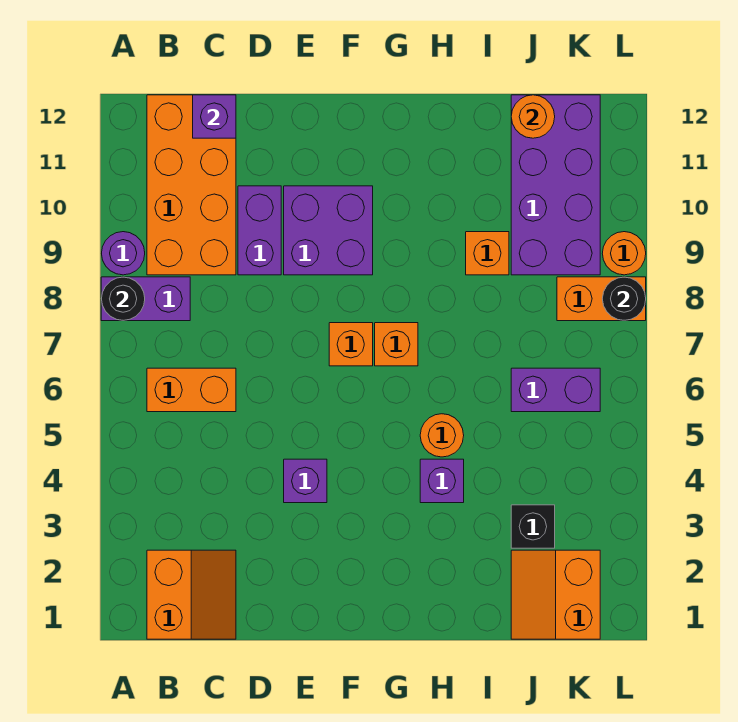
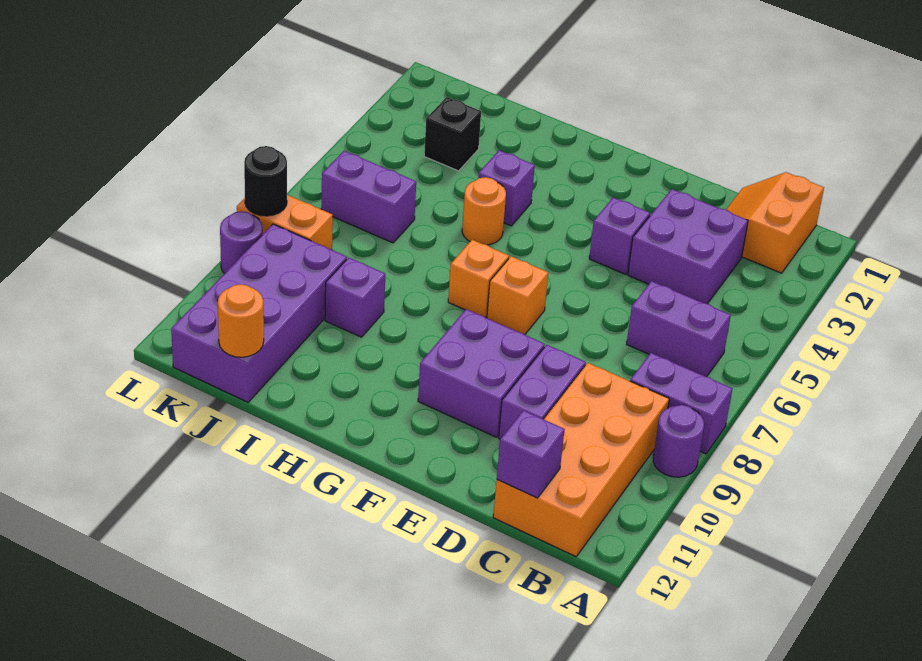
black 1x1 round brick [101,277,145,321] -> none
orange 1x2 brick [147,368,236,412] -> purple 1x2 brick [627,281,731,377]
none -> purple 2x2 brick [628,189,748,304]
orange 1x1 brick [466,232,509,275] -> purple 1x1 brick [325,258,385,337]
orange 2x2 slope [511,550,600,639] -> none
orange 1x1 round brick [602,232,646,275] -> purple 1x1 round brick [220,211,263,274]

